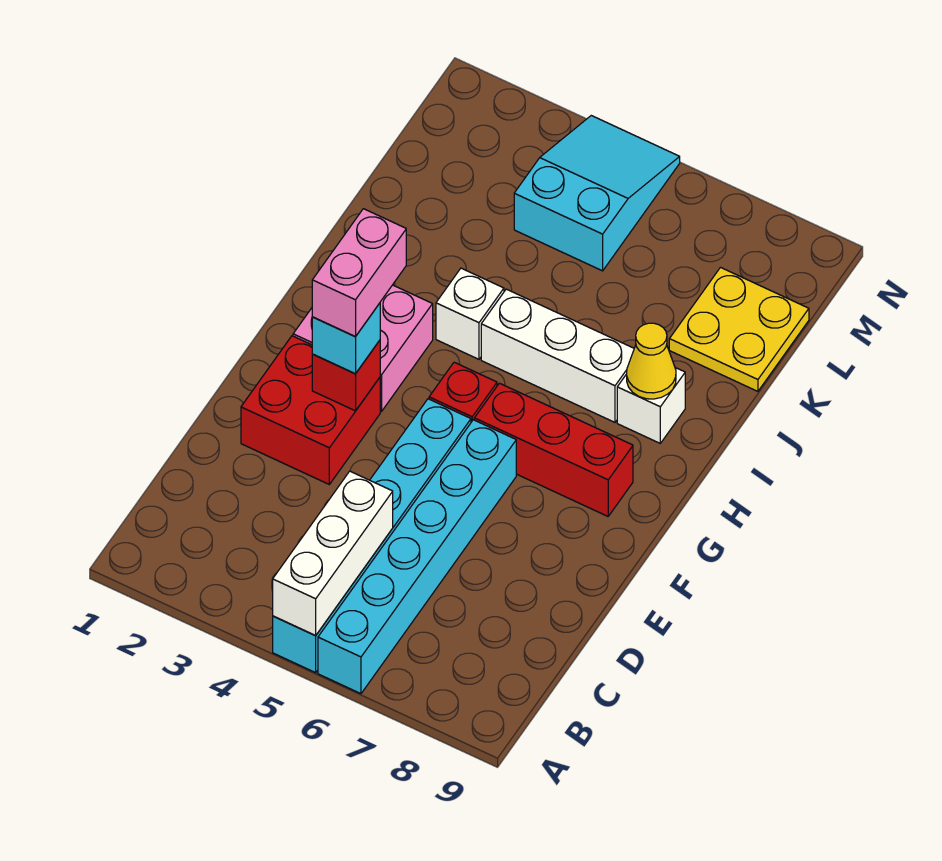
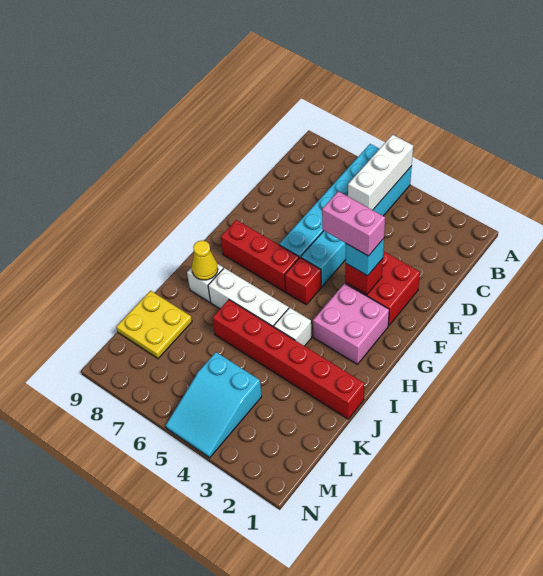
pink 1x2 brick [312,209,406,337] -> pink 1x2 brick turned to [322,191,385,256]
none -> red 1x6 brick [212,300,365,419]

